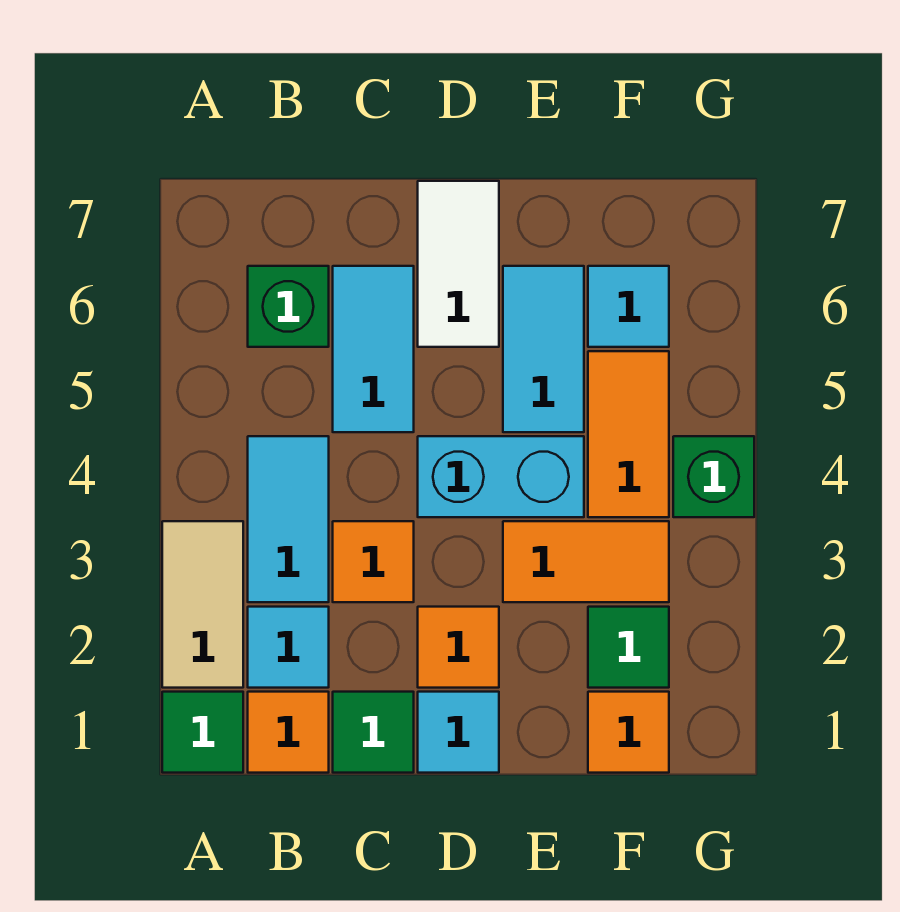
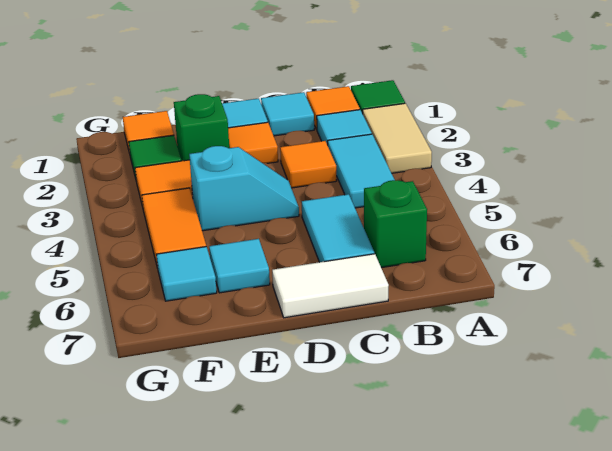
green 1x1 tile [333,692,414,773] -> cyan 1x1 tile [261,92,314,136]
cyan 1x2 brick [418,436,584,517] -> cyan 1x2 slope [189,146,299,231]
white 1x2 tile [418,181,499,347] -> white 1x2 tile turned to [272,254,389,318]
cyan 1x2 tile [503,266,584,432] -> cyan 1x1 tile [209,239,270,293]
green 1x1 brick [673,436,754,517] -> green 1x1 brick moved to [174,94,229,161]

